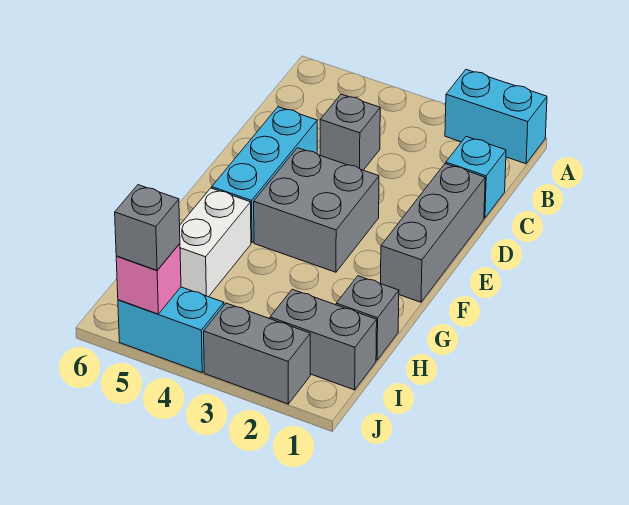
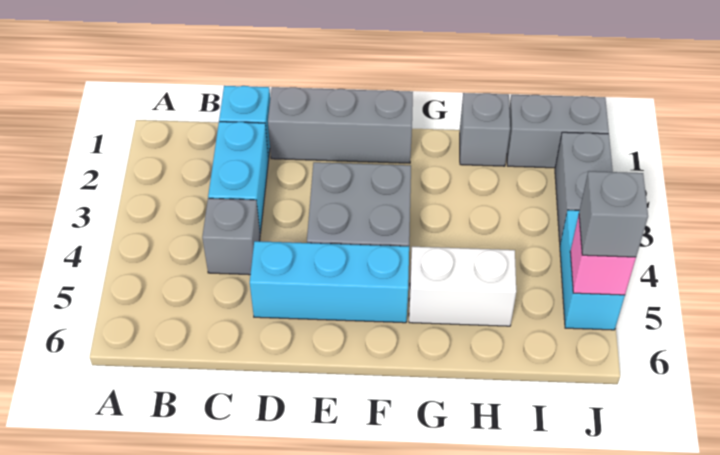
cyan 1x2 brick [445,70,547,164] -> cyan 1x2 brick moved to [208,122,269,233]
grey 1x2 brick [270,289,377,390] -> grey 1x2 brick turned to [507,95,609,168]

